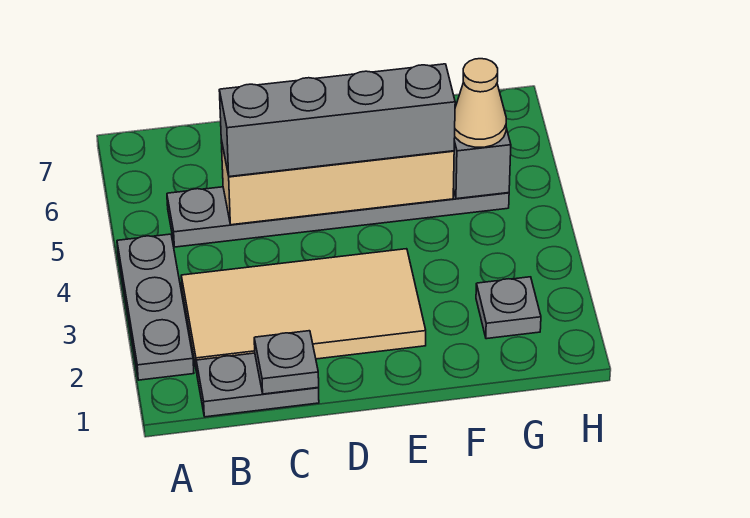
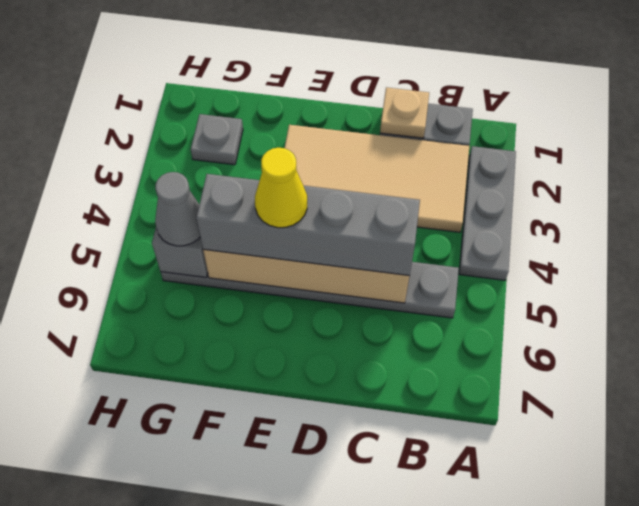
grey 1x1 plate [254,331,319,394] -> tan 1x1 plate [380,87,429,138]
none -> yellow 1x1 cone [255,148,307,228]
tan 1x1 cone [455,59,506,147] -> grey 1x1 cone [155,172,200,246]

